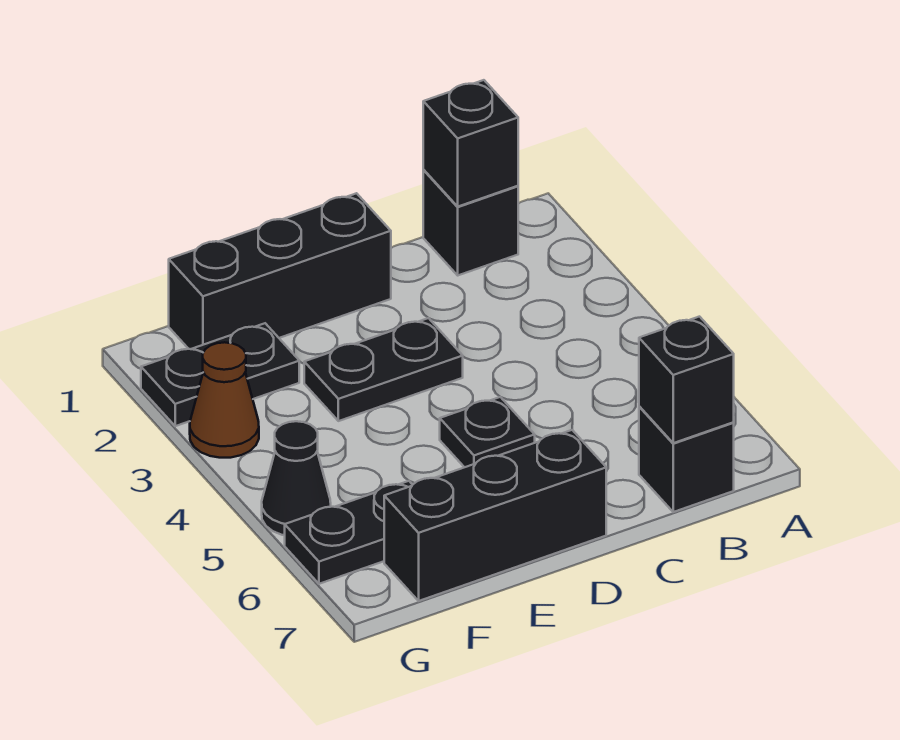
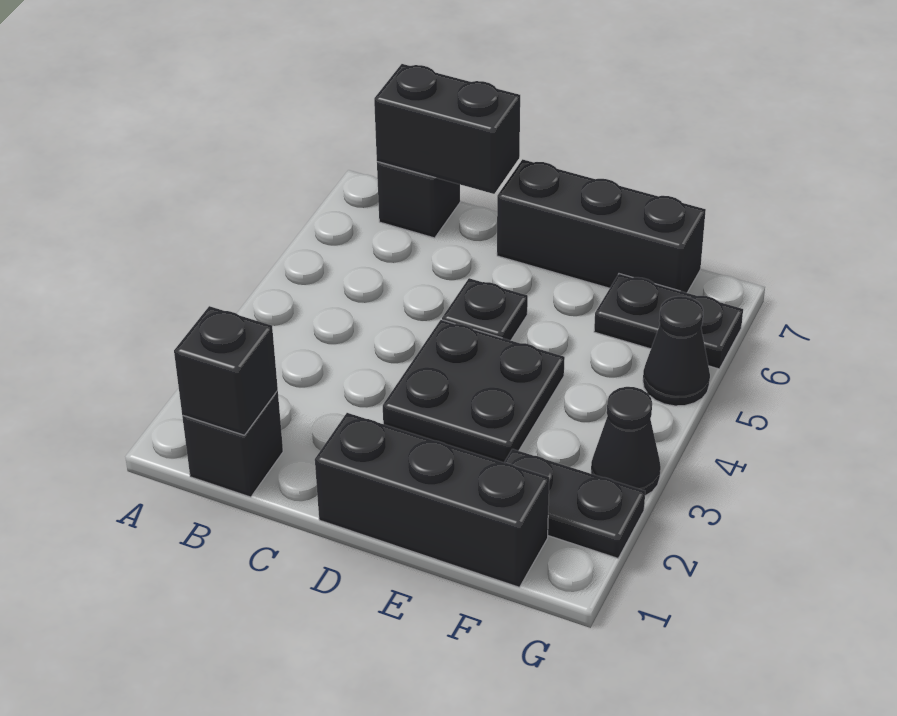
black 1x1 brick [639,317,734,443] -> black 1x2 brick [374,64,520,194]
black 1x2 plate [304,318,463,421] -> black 2x2 plate [383,320,565,463]
brown 1x1 cone [190,342,259,458] -> black 1x1 cone [591,387,661,496]

